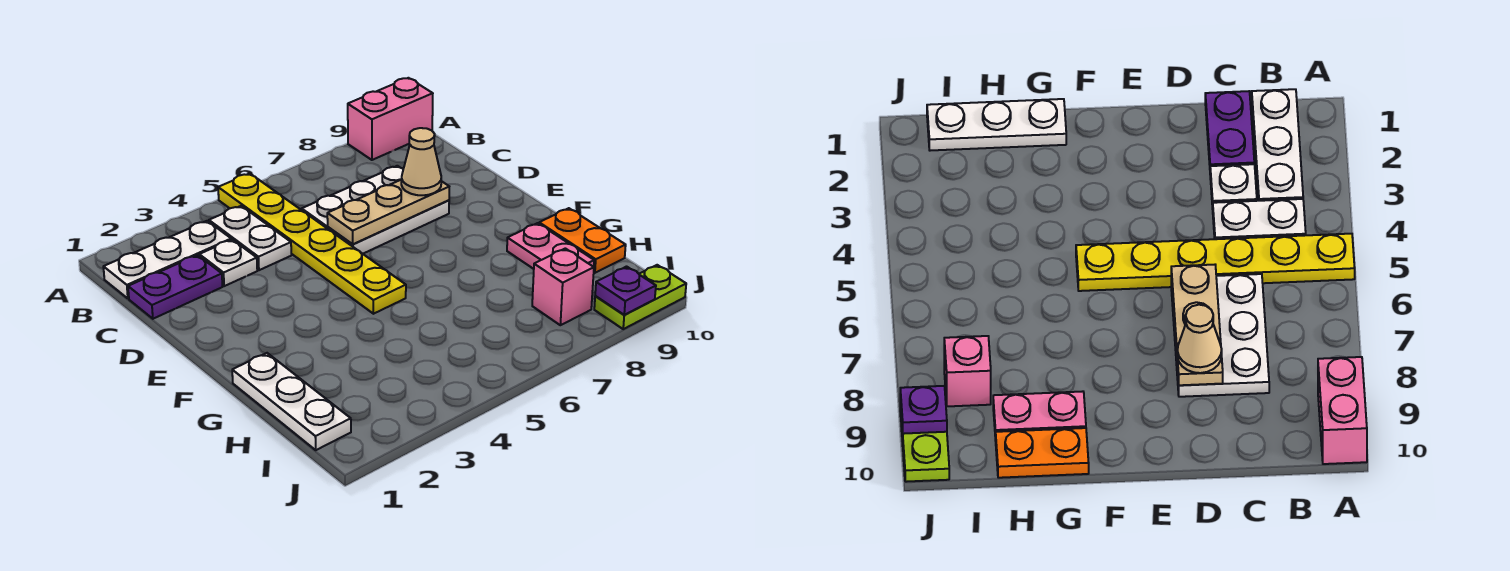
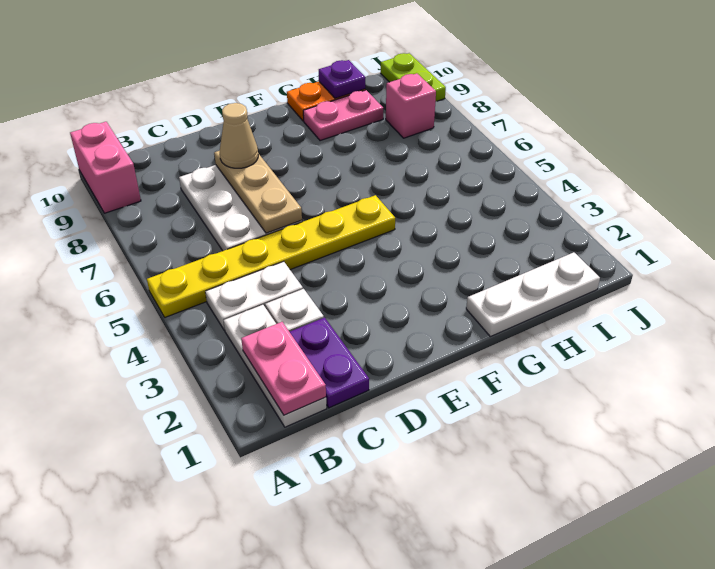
none -> pink 1x2 plate [241,322,326,415]
purple 1x1 plate [595,267,656,315] -> purple 1x1 plate moved to [319,60,365,98]

